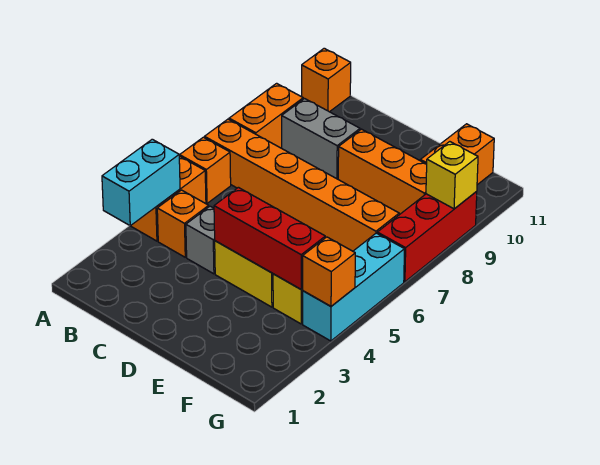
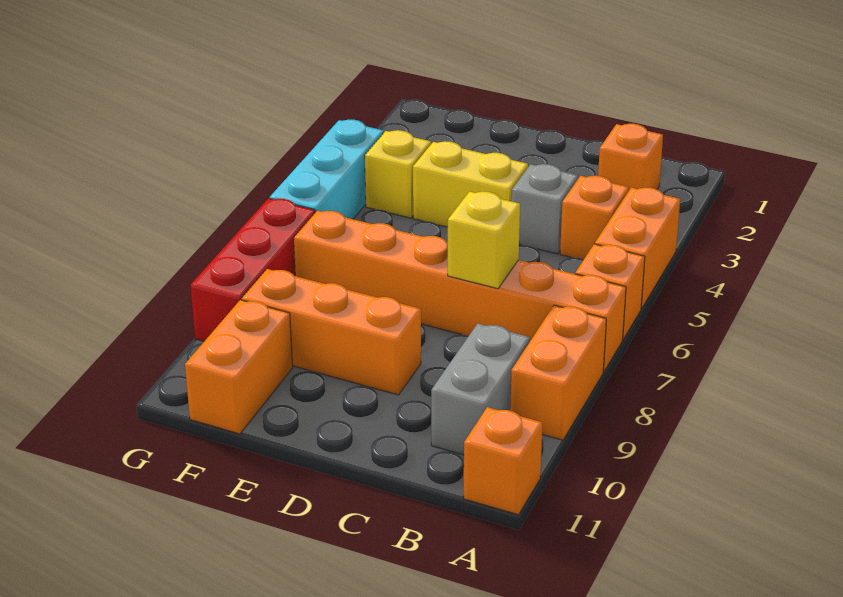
cyan 1x2 brick [102,139,180,226] -> none
grey 1x2 brick [282,99,360,179] -> grey 1x2 brick turned to [431,324,530,455]
red 1x3 brick [214,187,325,289] -> none
orange 1x1 brick [303,237,355,306] -> orange 1x1 brick moved to [598,124,663,190]
yellow 1x1 brick [426,142,478,209] -> yellow 1x1 brick moved to [448,192,520,289]

